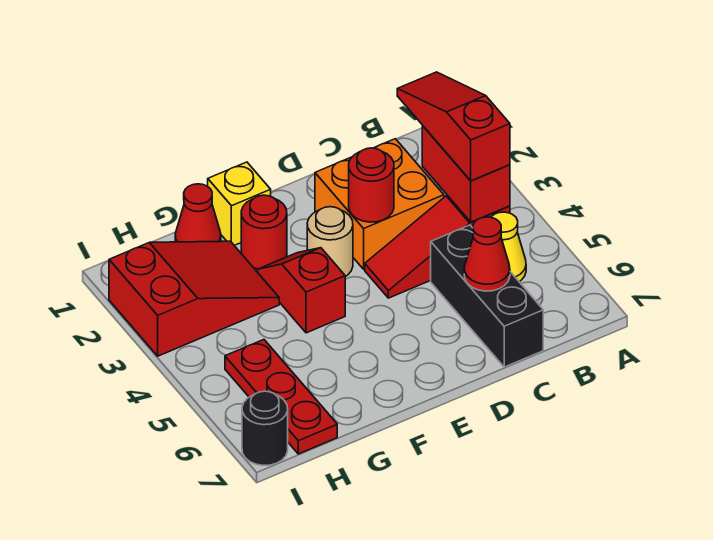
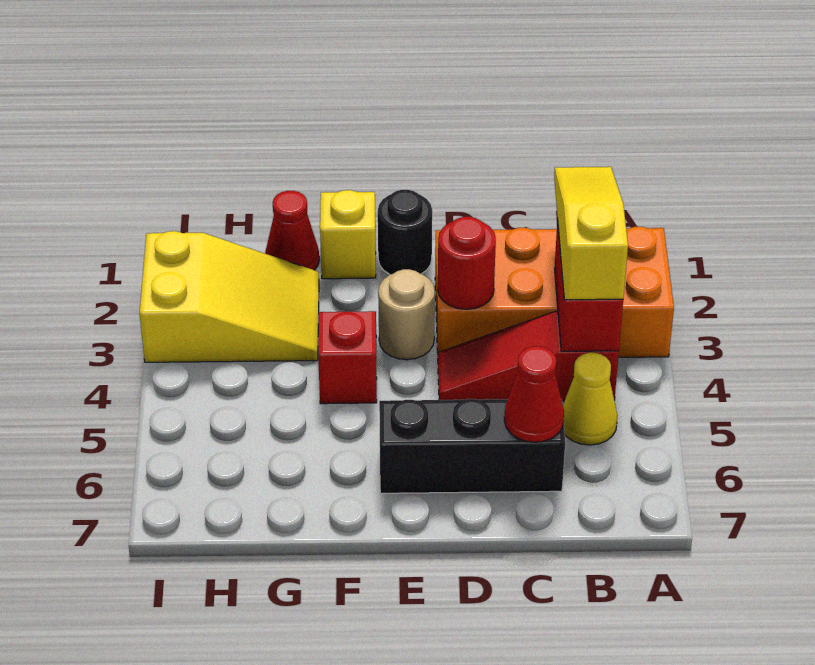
red 1x3 slope [397,72,510,181] -> yellow 1x3 slope [554,167,628,300]
orange 2x2 brick [315,139,444,269] -> orange 2x4 brick [435,227,674,357]
black 1x3 brick [431,225,543,367] -> black 1x3 brick turned to [379,399,565,493]
red 1x1 round brick [241,195,287,269] -> none
red 2x3 slope [109,241,279,356] -> yellow 2x3 slope [139,231,319,362]
red 1x3 plate [225,340,337,454] -> none
black 1x1 round brick [242,391,288,465] -> black 1x1 round brick moved to [378,190,432,275]

